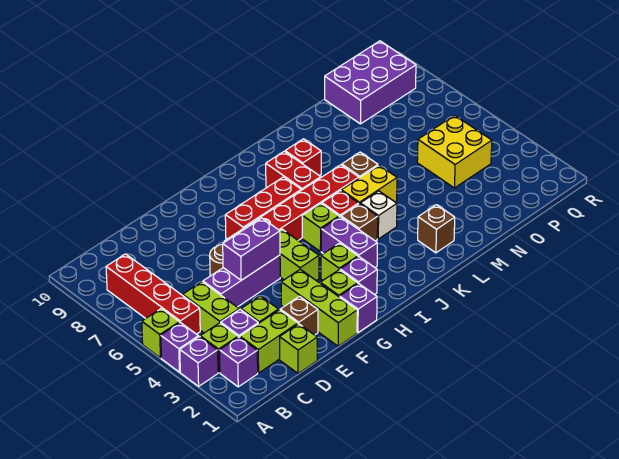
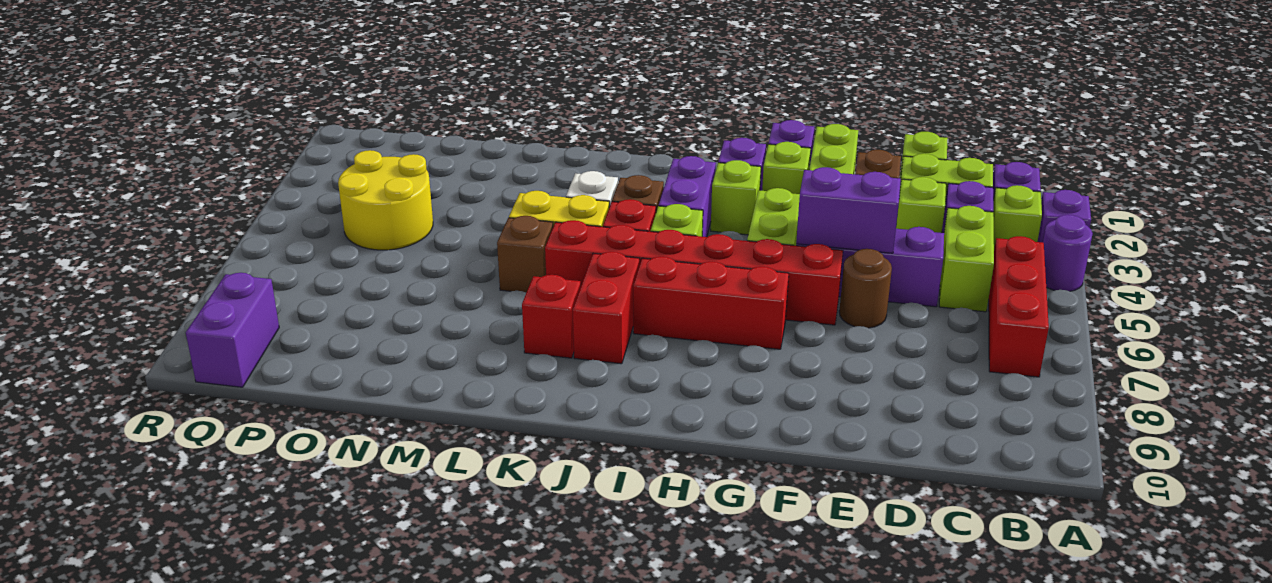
purple 1x1 brick [161,323,198,372] -> purple 1x1 round brick [1043,215,1093,291]
lime 1x1 brick [142,309,179,358] -> none
red 1x4 brick [106,254,200,334] -> red 1x3 brick [989,236,1049,377]
brown 1x1 brick [418,205,455,253] -> none
yellow 2x2 brick [417,115,492,188] -> yellow 2x2 round brick [338,150,433,250]
purple 2x3 brick [325,41,416,124] -> purple 1x2 brick [186,273,279,387]

